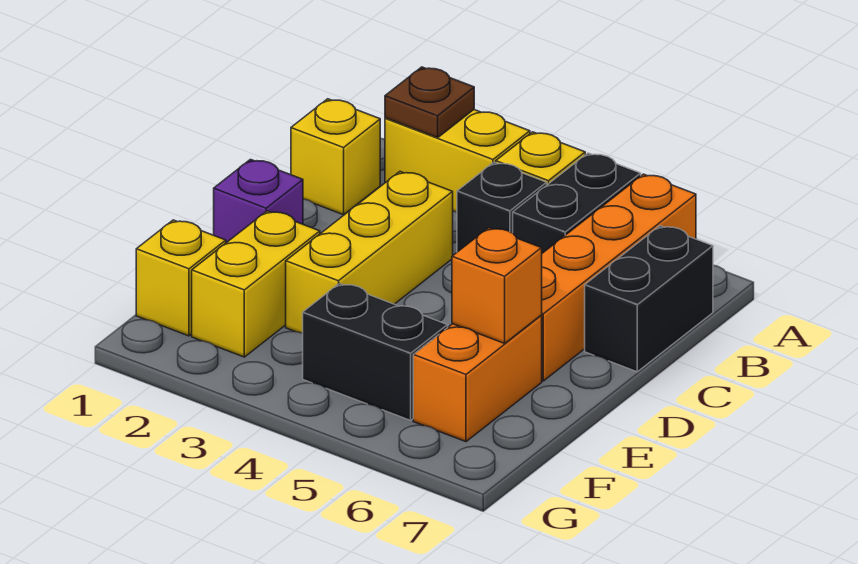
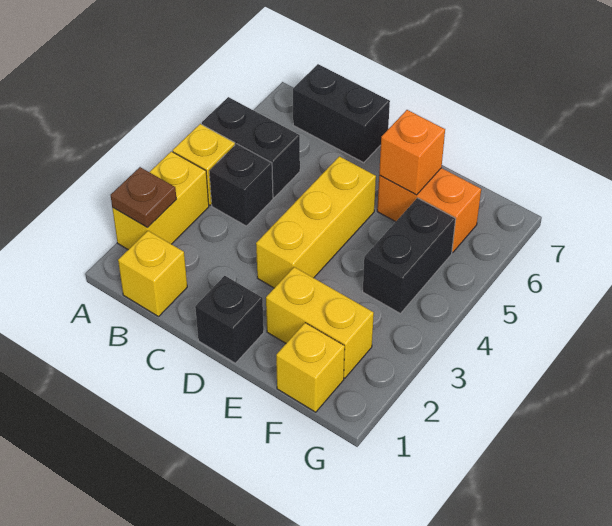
orange 1x4 brick [541,174,696,381] -> none
yellow 1x3 brick [286,172,453,333] -> yellow 1x3 brick turned to [256,156,376,288]
purple 1x1 brick [214,160,303,243] -> black 1x1 brick [195,276,264,363]

